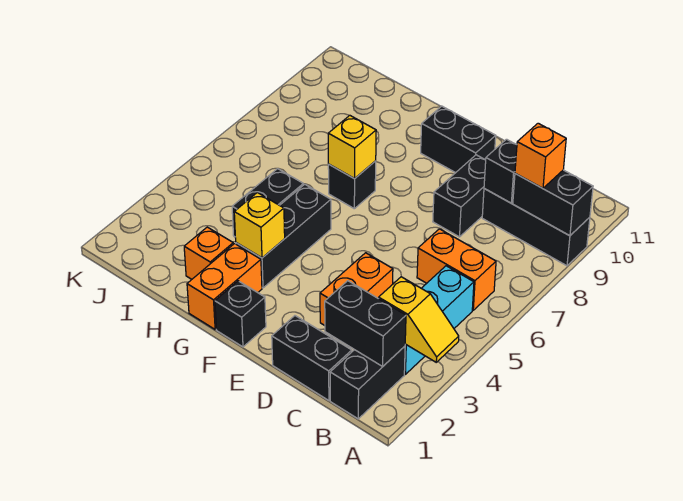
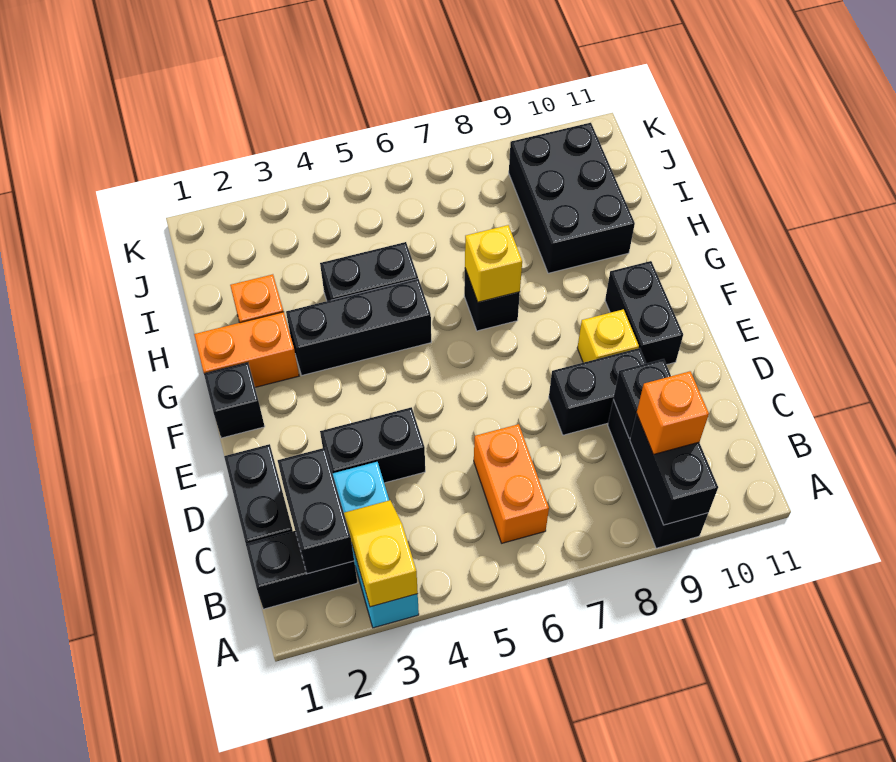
yellow 1x2 slope [379,277,459,362] -> yellow 1x2 slope turned to [344,500,418,607]
cyan 1x3 brick [404,266,474,374] -> cyan 1x3 brick turned to [333,462,419,628]
orange 1x2 brick [320,253,393,325] -> black 1x2 brick [320,407,425,483]
yellow 1x1 brick [234,193,285,258] -> yellow 1x1 brick moved to [577,309,639,363]
none -> black 2x3 brick [509,123,635,273]

